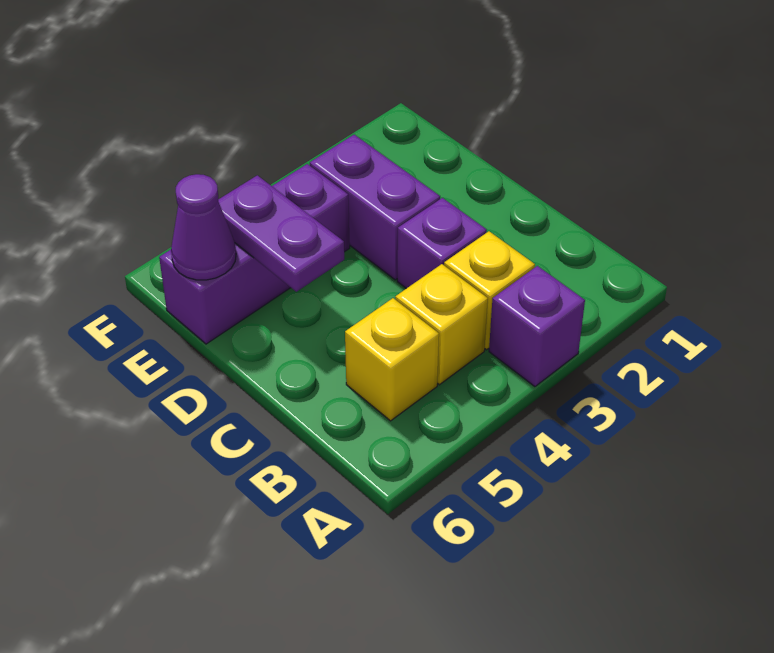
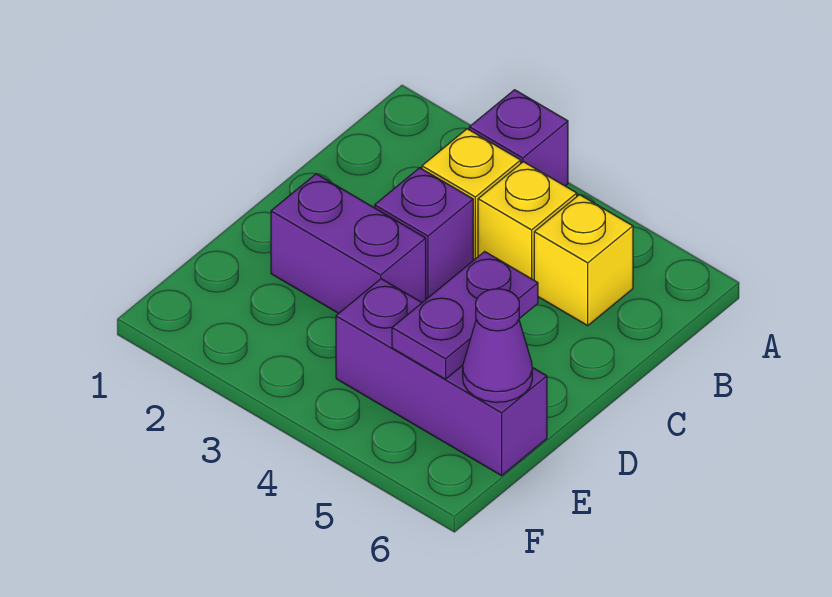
purple 1x2 brick [310,135,440,280] -> purple 1x2 brick turned to [271,174,426,313]

